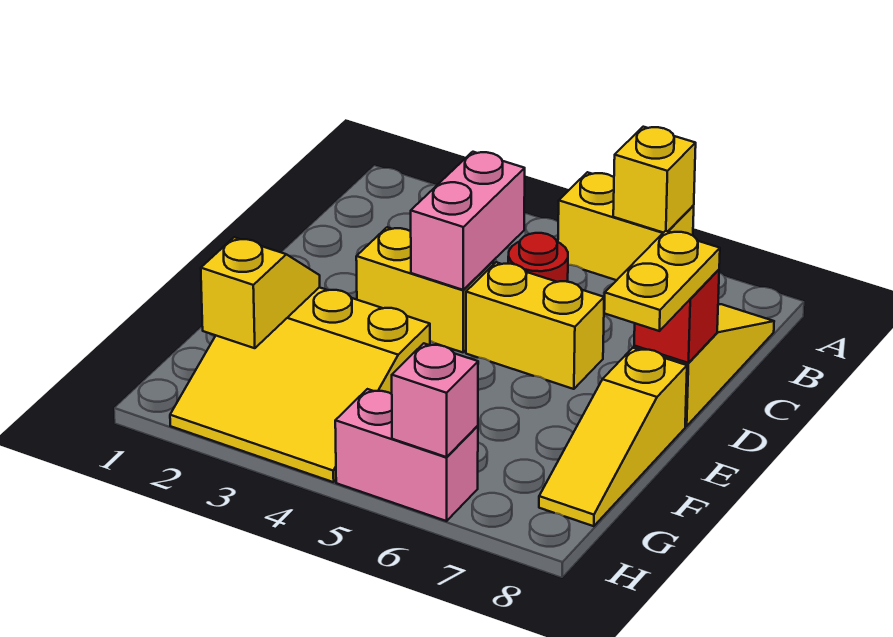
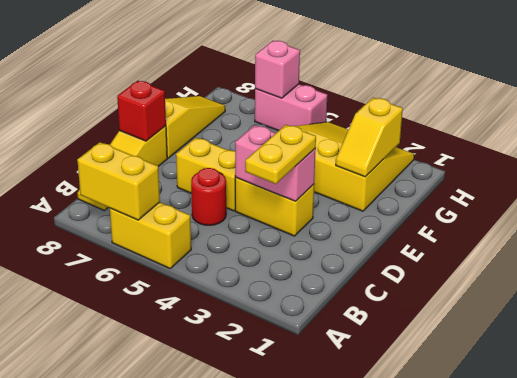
yellow 1x1 brick [613,127,696,233] -> yellow 1x2 brick [77,142,160,220]
pink 1x2 brick [411,152,525,290] -> pink 1x2 brick turned to [235,125,316,201]
yellow 1x2 plate [604,231,720,331] -> yellow 1x2 plate moved to [245,125,316,184]

